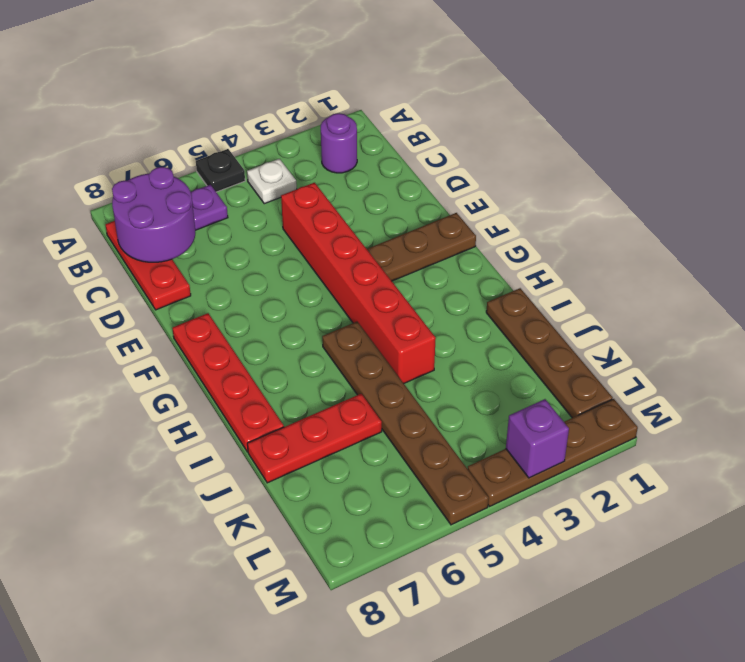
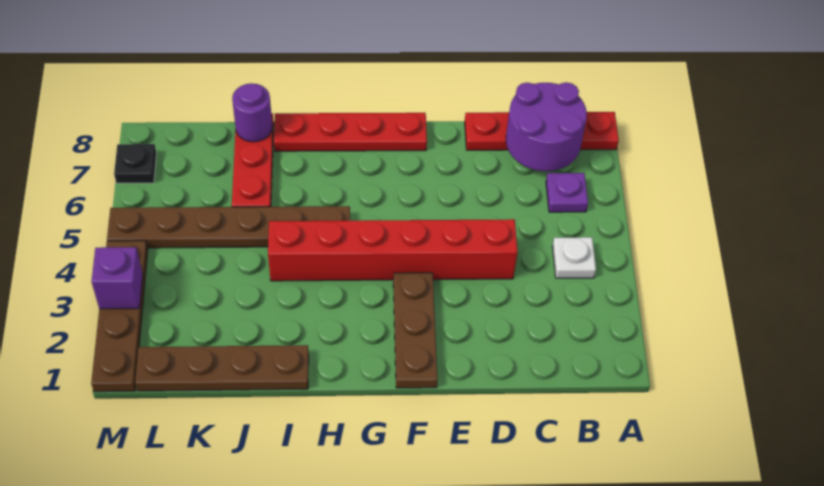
black 1x1 plate [196,149,245,192] -> black 1x1 plate moved to [114,144,156,183]
purple 1x1 round brick [321,113,357,173] -> purple 1x1 round brick moved to [232,83,272,142]
red 1x3 plate [105,221,191,310] -> red 1x4 plate [465,112,619,150]

